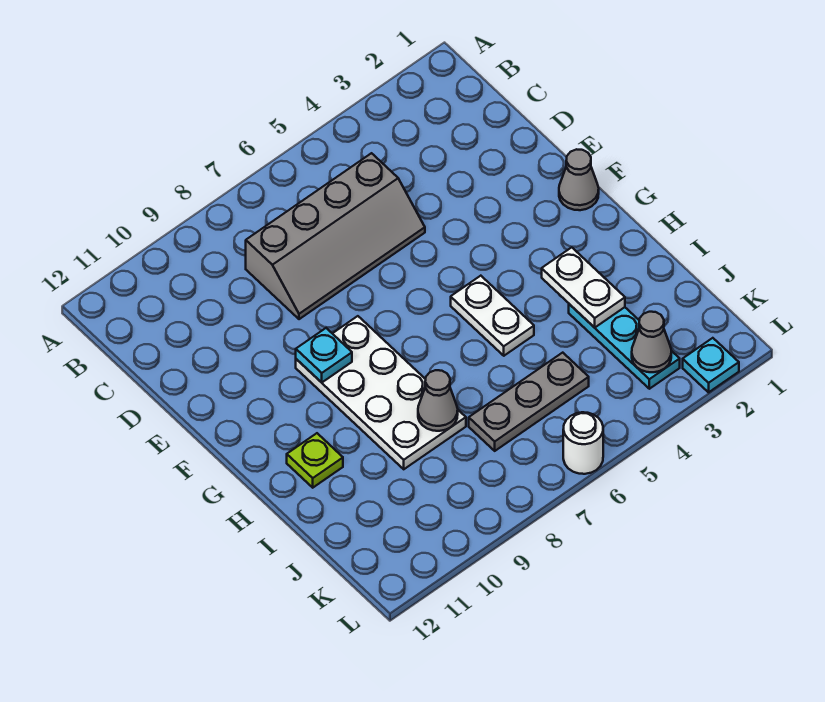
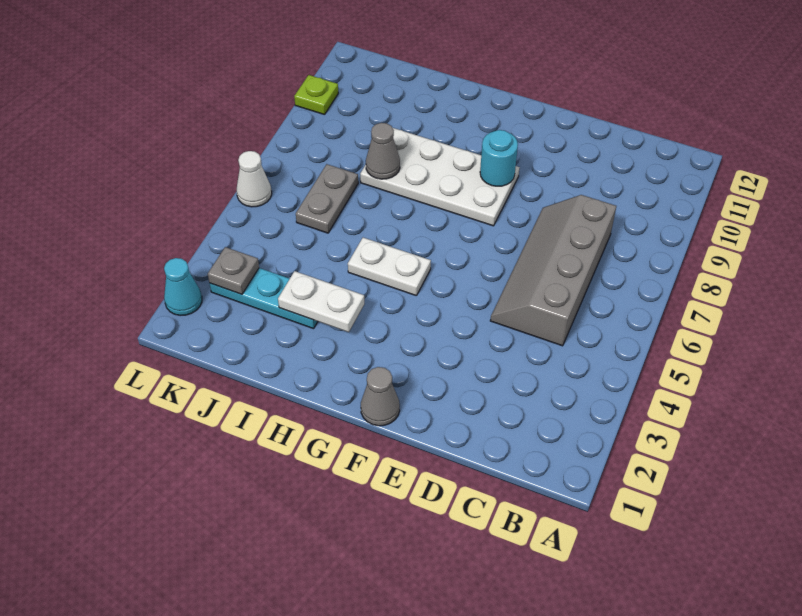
cyan 1x1 plate [296,328,352,382] -> cyan 1x1 round brick [480,130,518,186]
lime 1x1 plate [287,433,343,488] -> lime 1x1 plate moved to [294,75,338,115]
grey 1x3 plate [469,353,589,451] -> grey 1x2 plate [296,164,358,233]
grey 1x1 cone [632,312,671,372] -> grey 1x1 plate [208,247,259,294]
cyan 1x1 plate [683,338,739,392] -> cyan 1x1 cone [164,258,202,316]
white 1x1 round brick [563,412,603,474] -> white 1x1 cone [237,151,272,207]

